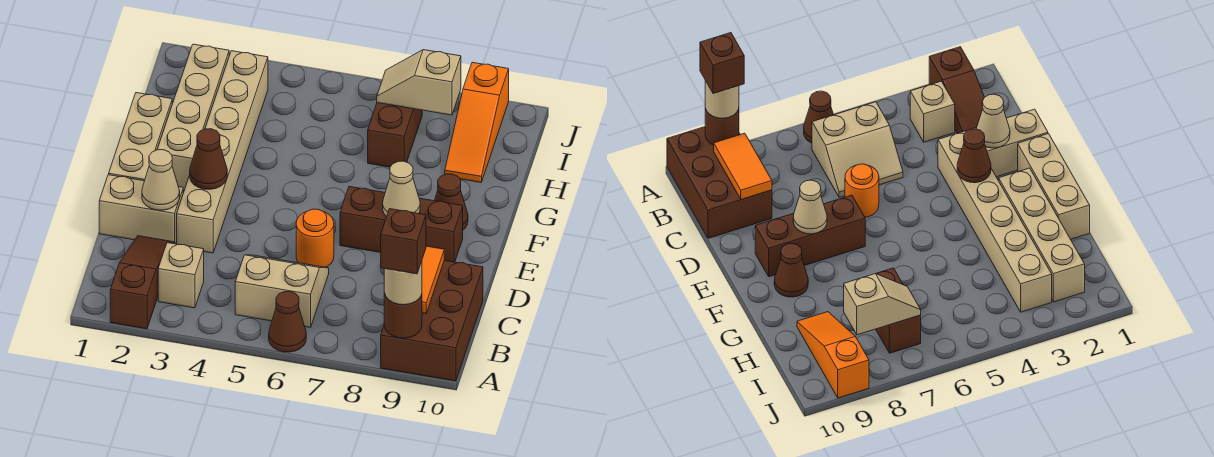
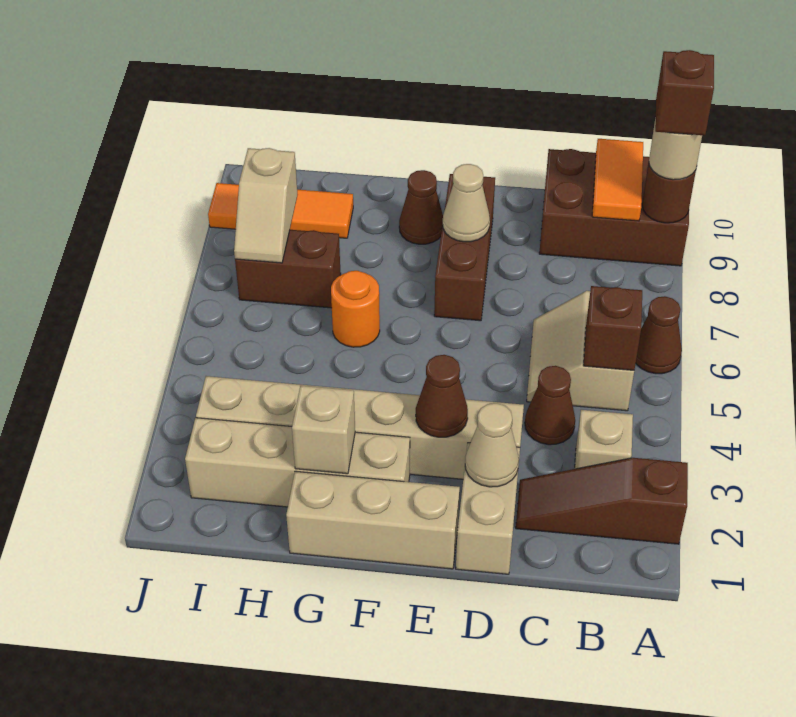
none -> brown 1x1 brick [584,286,642,370]
orange 1x2 tile [422,246,444,313] -> orange 1x2 tile turned to [592,139,643,221]
none -> brown 1x1 cone [525,366,575,445]
orange 1x1 round brick [296,209,334,267] -> orange 1x1 round brick moved to [331,271,380,347]
none -> tan 1x1 brick [292,386,355,474]
orange 1x3 slope [445,62,509,182] -> orange 1x3 tile [208,183,353,238]

